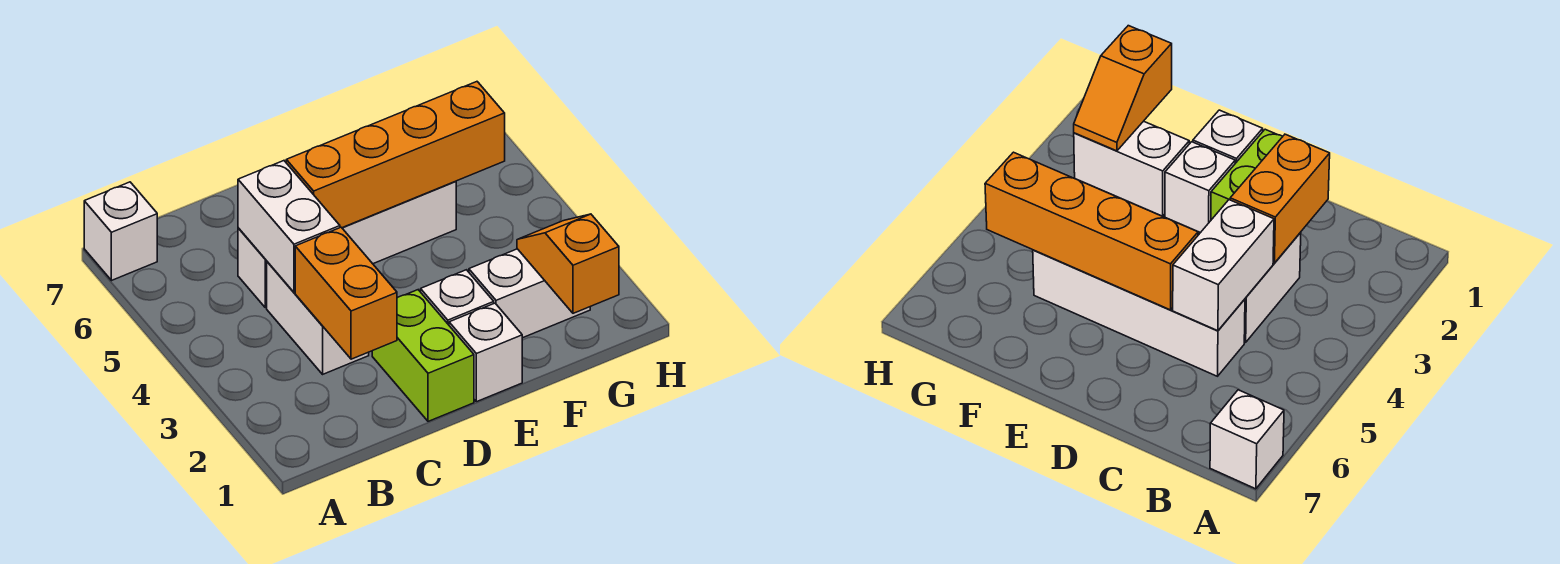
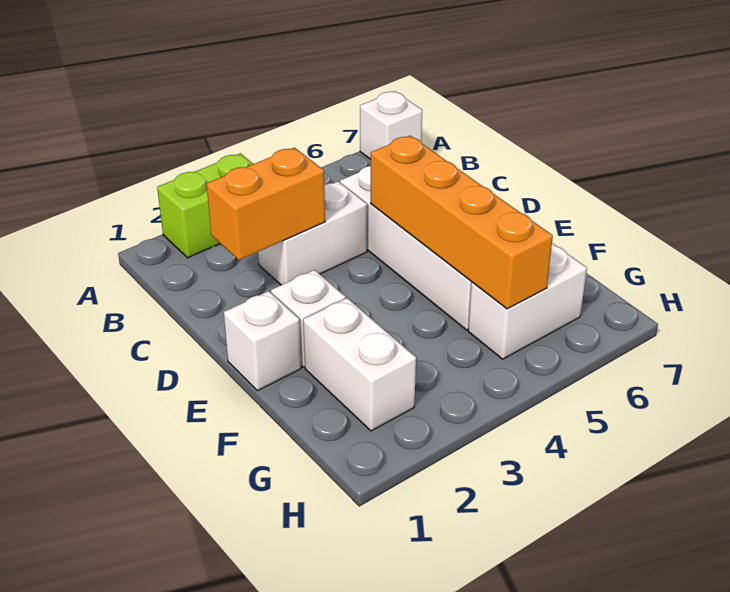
white 1x2 brick [238,161,340,292] -> white 1x2 brick moved to [468,243,587,359]
lime 1x2 brick [372,290,474,421] -> lime 1x2 brick moved to [157,153,253,258]
orange 1x2 slope [517,214,619,313] -> none

